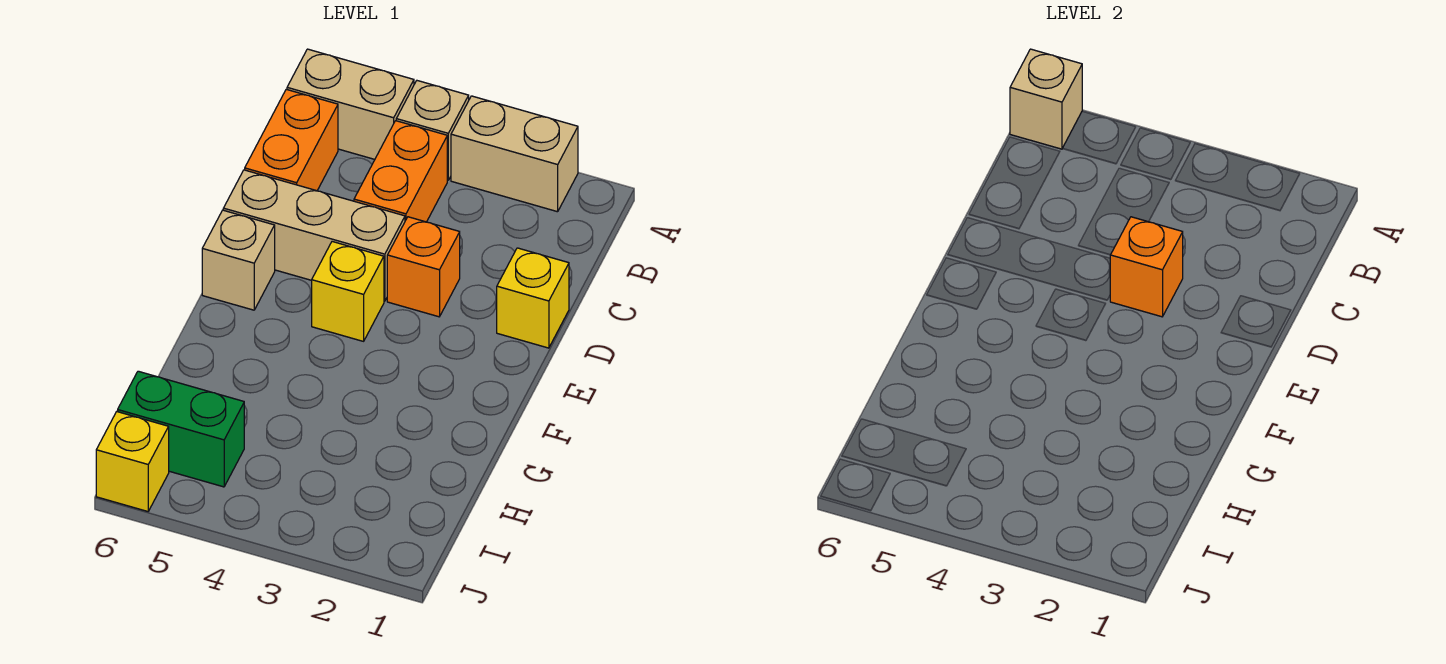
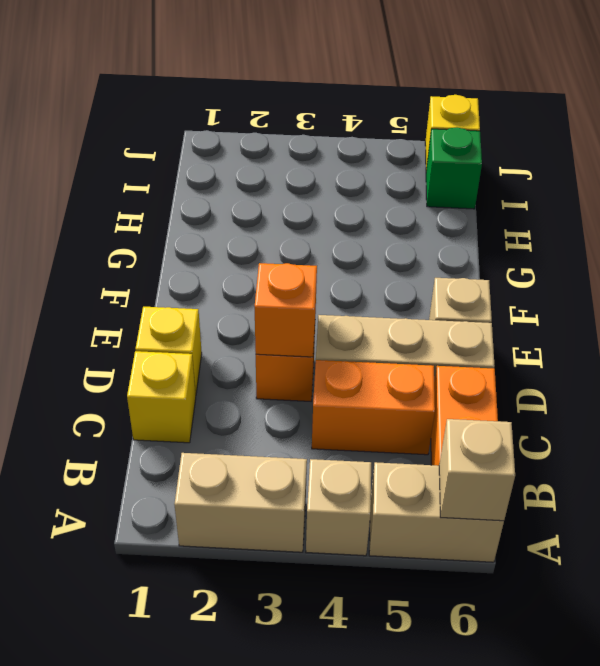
orange 1x2 brick [354,121,447,222] -> orange 1x2 brick turned to [312,360,435,455]
yellow 1x1 brick [312,242,384,341] -> yellow 1x1 brick moved to [127,351,196,443]
green 1x2 brick [118,371,244,487] -> green 1x1 brick [426,127,482,209]

